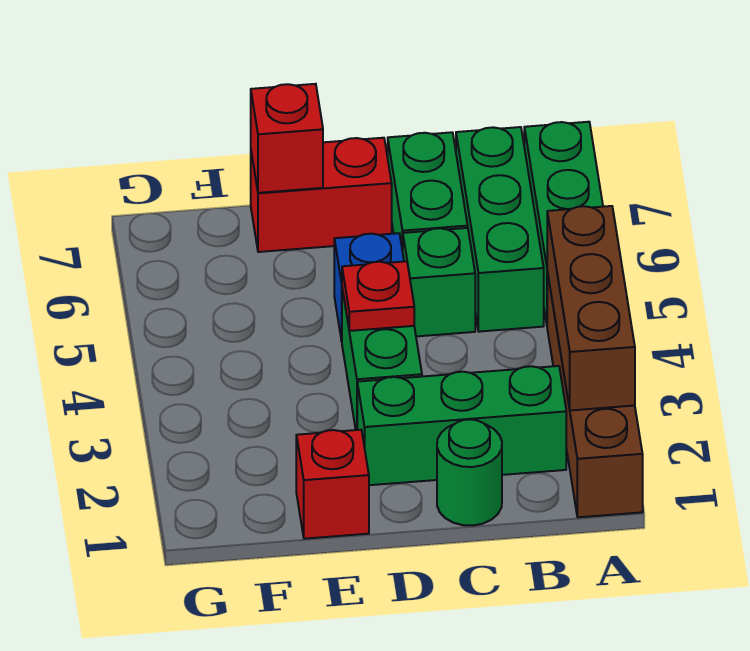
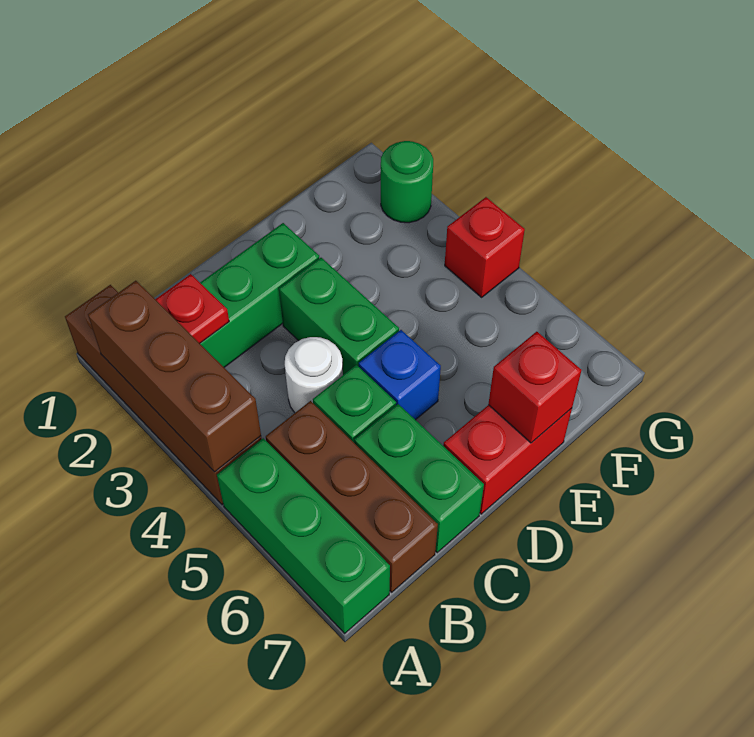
green 1x3 brick [456,127,544,332] -> brown 1x3 brick [266,401,438,592]
green 1x1 round brick [437,419,502,526] -> green 1x1 round brick moved to [381,141,433,223]
none -> white 1x1 round brick [285,337,343,413]
red 1x1 plate [342,261,414,331] -> red 1x1 plate moved to [155,274,229,343]
red 1x1 brick [296,430,369,539] -> red 1x1 brick moved to [445,197,525,297]

